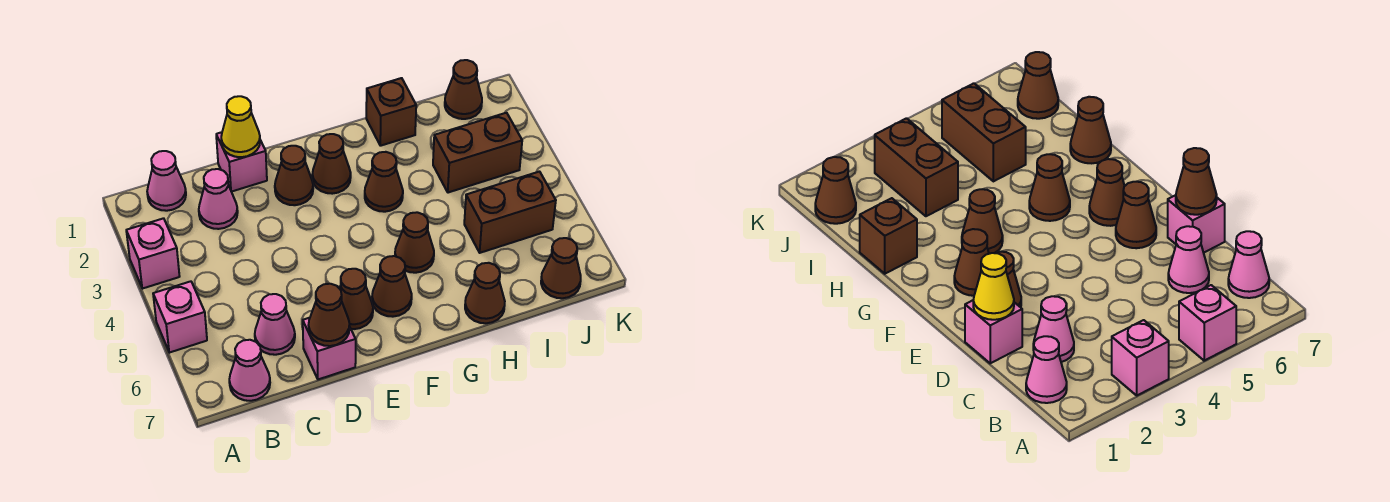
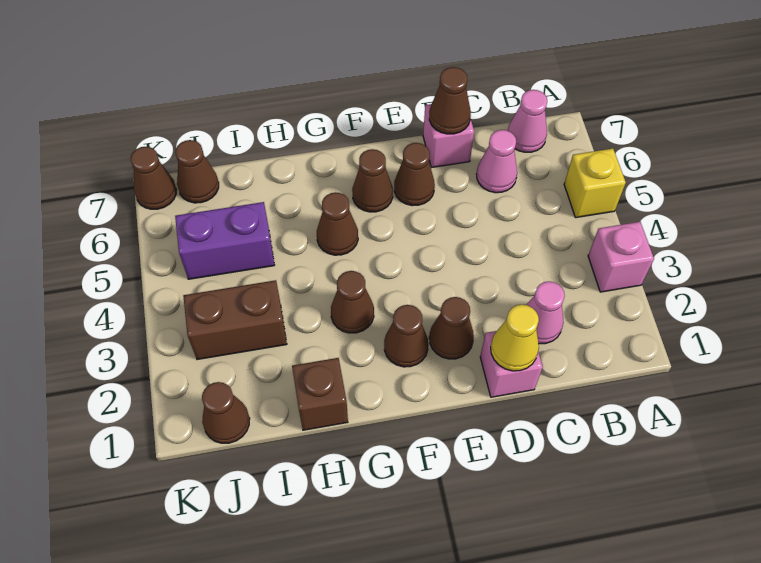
pink 1x1 brick [153,281,207,353] -> yellow 1x1 brick [564,149,626,218]
pink 1x1 cone [147,151,186,211] -> none
brown 1x1 cone [465,263,505,323] -> brown 1x1 cone moved to [131,147,177,209]
brown 1x2 brick [464,172,556,253] -> purple 1x2 brick [175,202,274,279]

